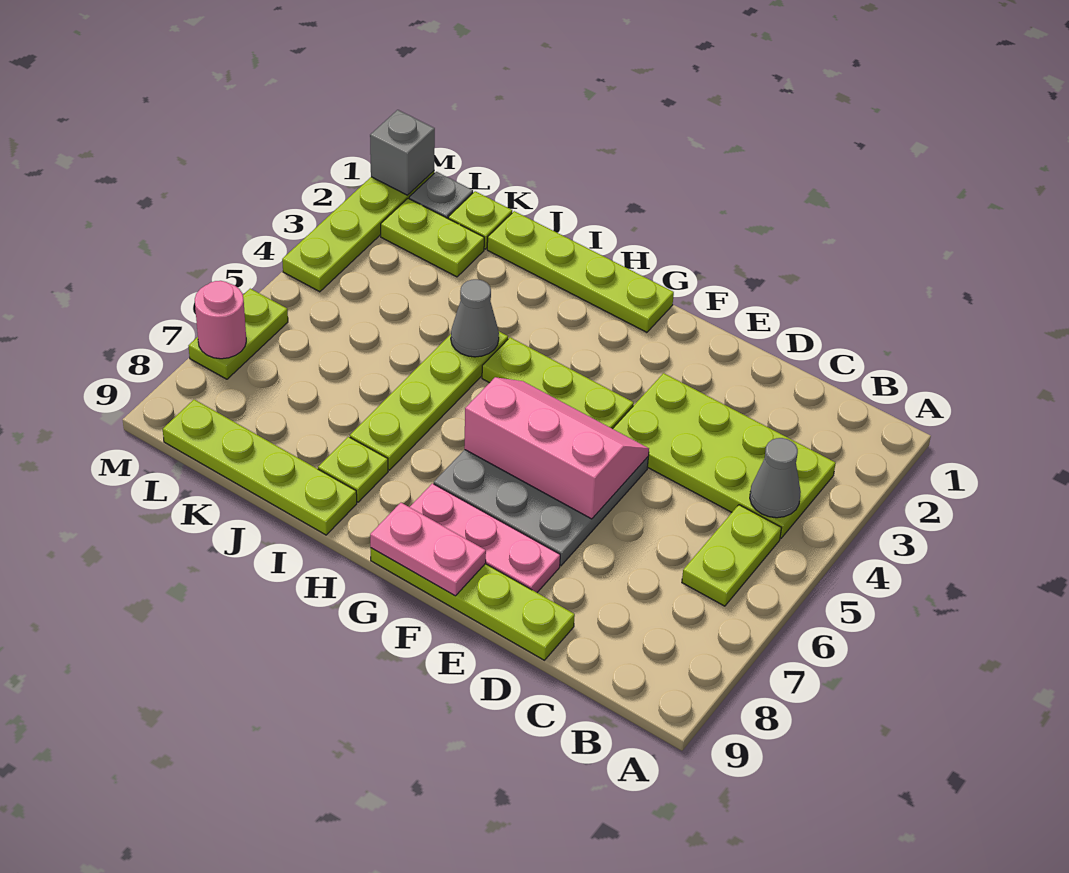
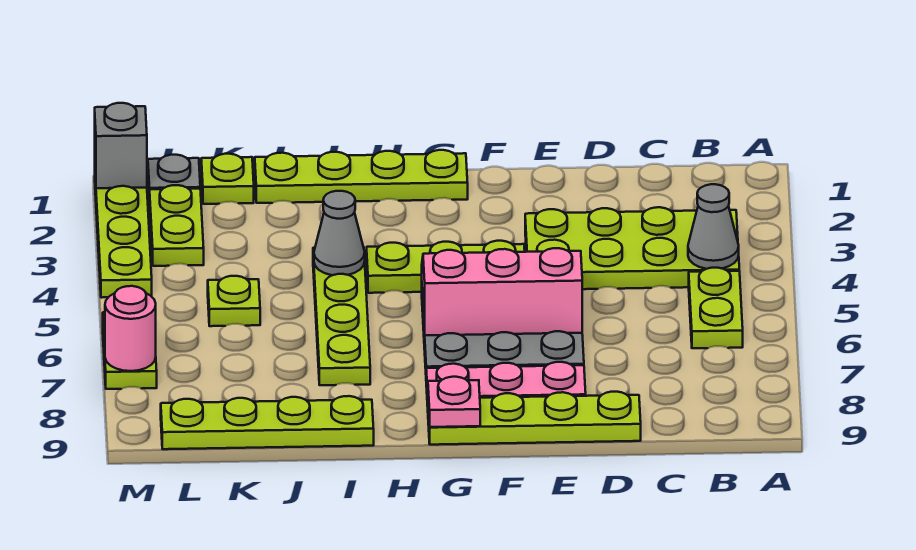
pink 1x2 plate [370,503,486,596] -> pink 1x1 plate [428,377,480,427]
lime 1x1 plate [318,437,388,502] -> lime 1x1 plate moved to [208,276,260,326]
lime 1x2 plate [381,198,484,277] -> lime 1x2 plate turned to [150,185,204,266]

